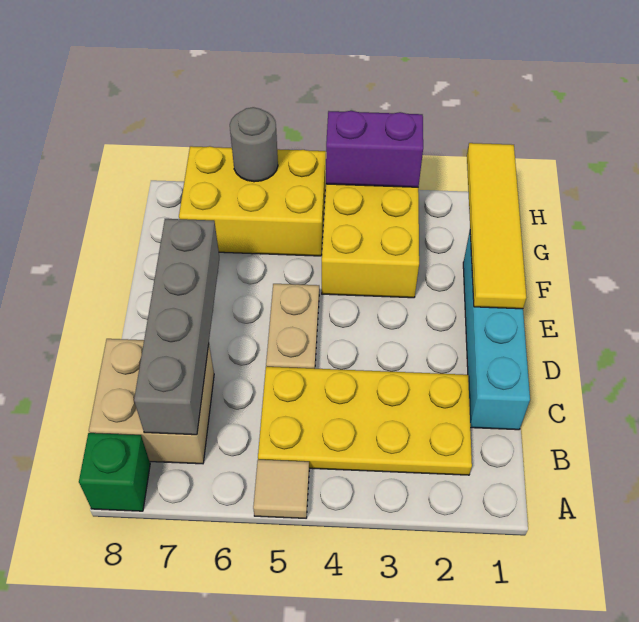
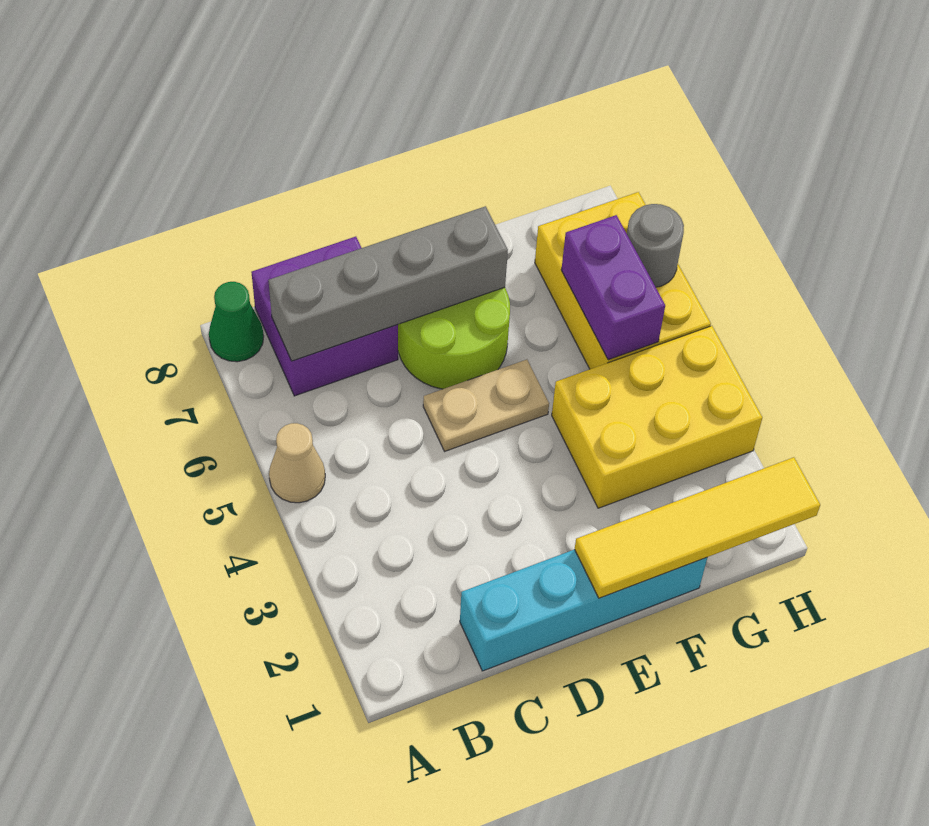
tan 1x1 tile [253,460,309,518] -> tan 1x1 cone [269,423,325,503]
green 1x1 brick [79,433,150,511] -> green 1x1 cone [209,282,264,362]
yellow 2x4 plate [258,367,472,475] -> none
tan 2x2 brick [89,339,214,464] -> purple 2x2 brick [252,237,398,396]
none -> lime 2x2 round brick [398,287,510,389]
purple 1x2 brick [326,111,423,187] -> purple 1x2 brick moved to [561,215,665,360]

